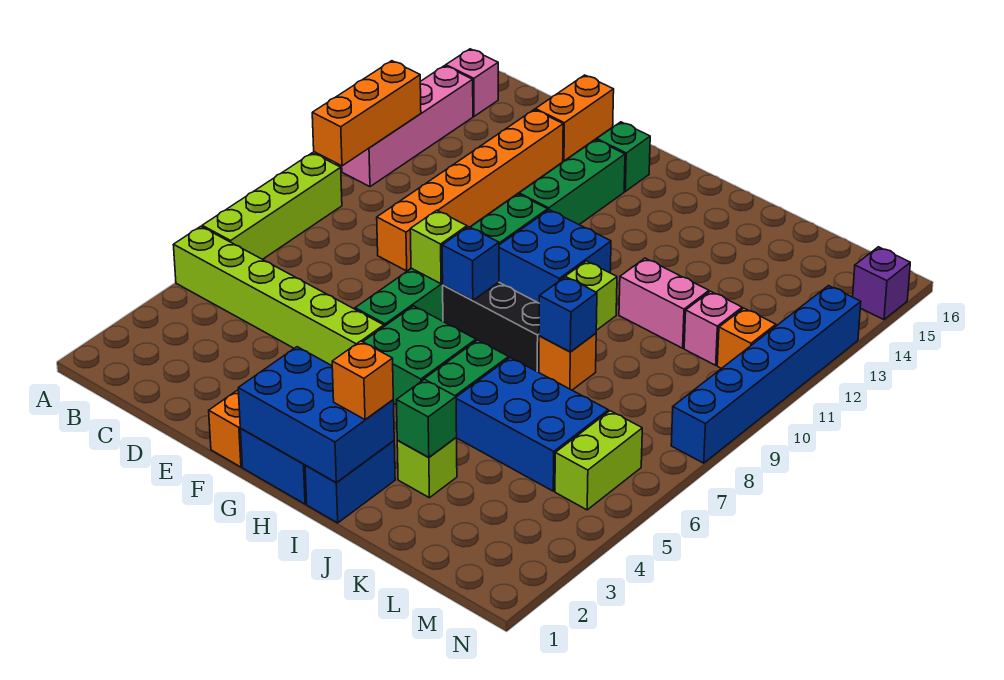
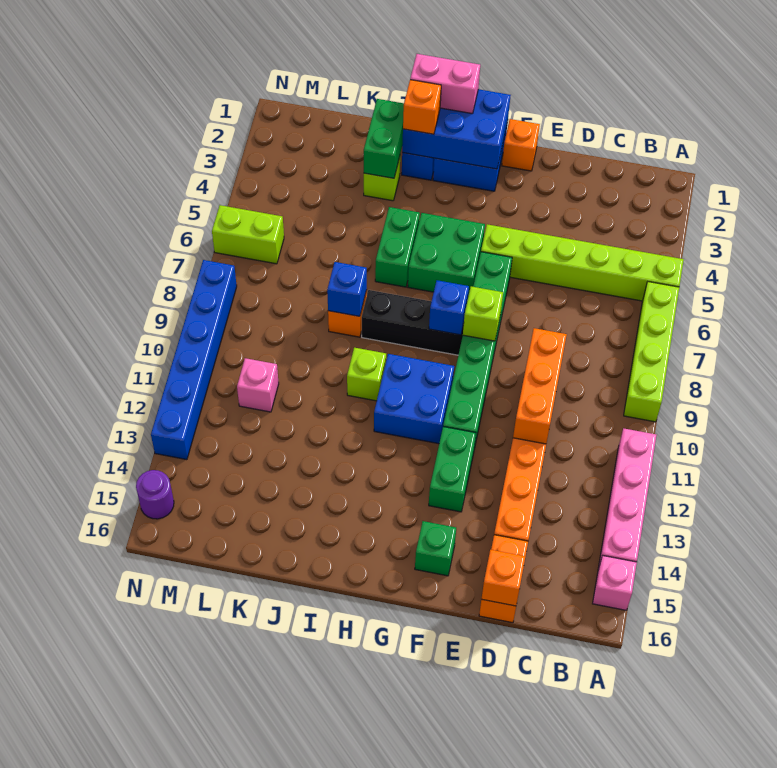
orange 1x3 brick [312,61,421,166] -> orange 1x3 brick moved to [513,328,567,444]
green 1x3 brick [519,139,625,225] -> green 1x2 brick [429,427,476,512]
green 1x1 brick [396,379,457,458] -> green 1x2 brick [364,99,404,178]
blue 2x3 brick [456,358,608,491] -> none
pink 1x2 brick [619,258,709,348] -> pink 1x2 brick moved to [410,54,480,114]
lime 1x2 brick [555,411,642,510] -> lime 1x2 brick turned to [212,205,284,264]
orange 1x1 brick [717,308,776,369] -> orange 1x1 brick moved to [482,550,525,606]
purple 1x1 brick [853,247,910,320] -> purple 1x1 round brick [136,470,174,519]

